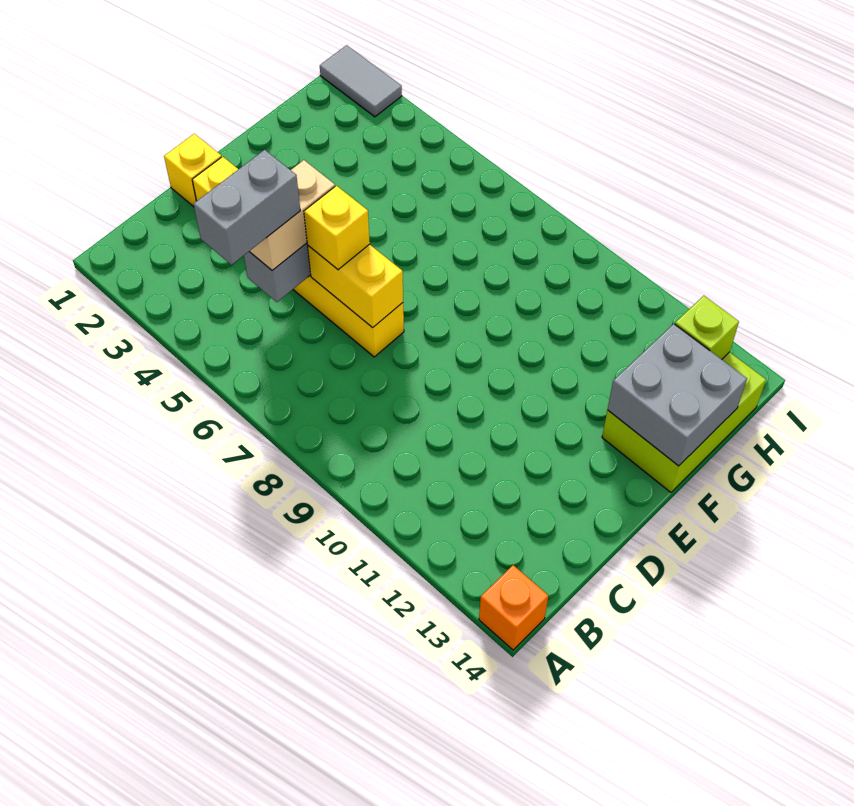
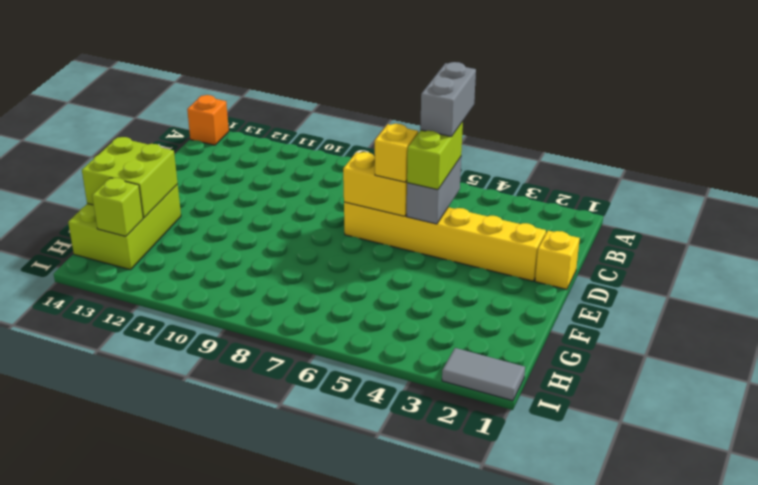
tan 1x2 brick [249,160,335,270] -> lime 1x2 brick [407,122,463,190]
grey 2x2 brick [608,324,747,466] -> lime 2x2 brick [82,137,178,218]

